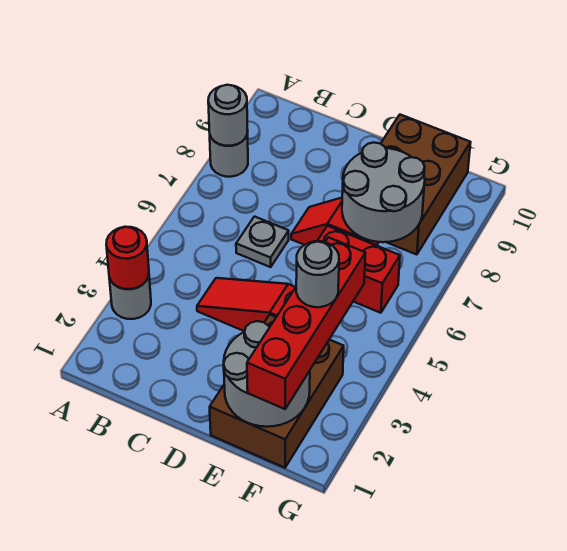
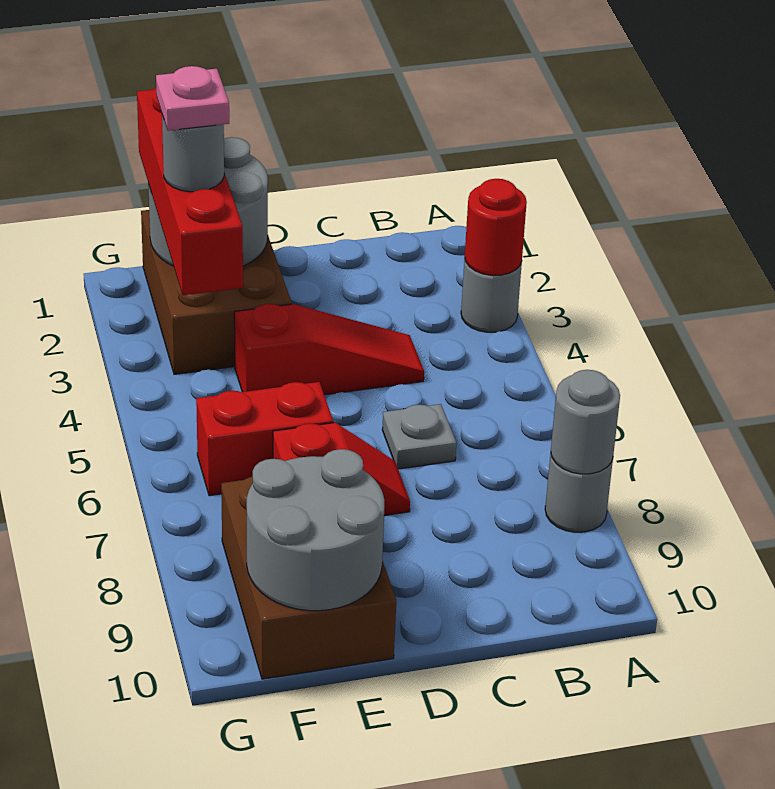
grey 2x2 round brick [342,143,425,242] -> grey 2x2 round brick moved to [247,449,384,611]
none -> pink 1x1 plate [156,66,229,131]

